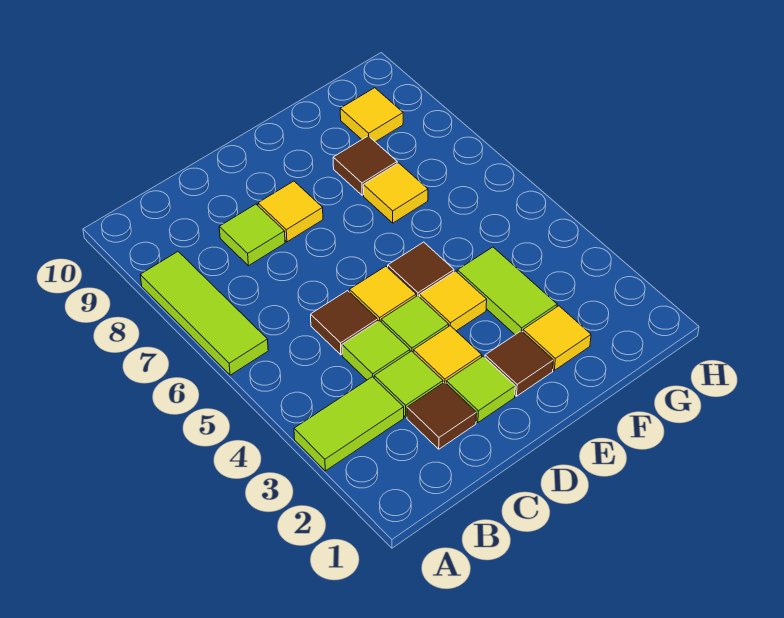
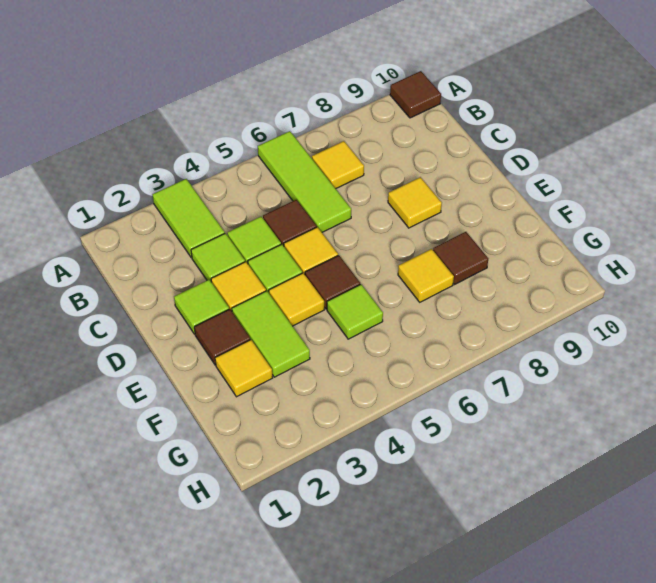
lime 1x3 tile [140,252,268,375] -> lime 1x3 tile turned to [258,131,351,232]
brown 1x1 tile [407,382,477,449] -> brown 1x1 tile moved to [390,71,441,118]
lime 1x1 tile [219,204,285,266] -> lime 1x1 tile moved to [327,284,383,339]
lime 1x2 tile [457,247,557,335] -> lime 1x2 tile turned to [232,291,310,377]
yellow 1x1 tile [340,88,403,142] -> yellow 1x1 tile moved to [312,141,364,189]

